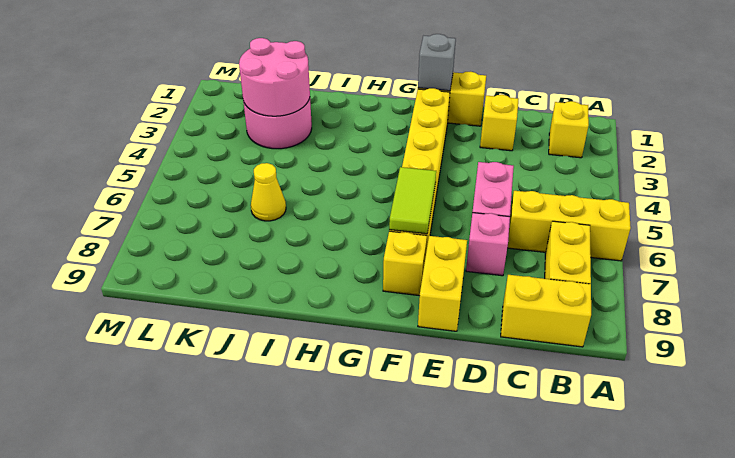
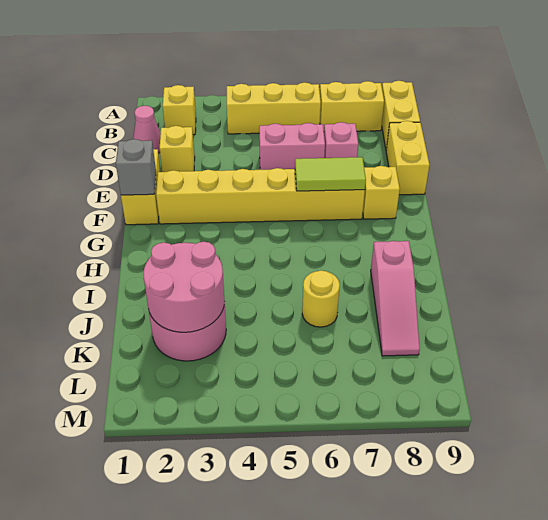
yellow 1x3 brick [507,191,631,261] -> yellow 1x3 brick turned to [227,82,321,134]
none -> pink 1x1 cone [133,106,161,153]
yellow 1x2 brick [418,236,467,331] -> yellow 1x2 brick turned to [386,121,430,195]
none -> pink 1x3 slope [371,241,420,356]
yellow 1x1 cone [251,163,286,221] -> yellow 1x1 round brick [302,270,340,327]

